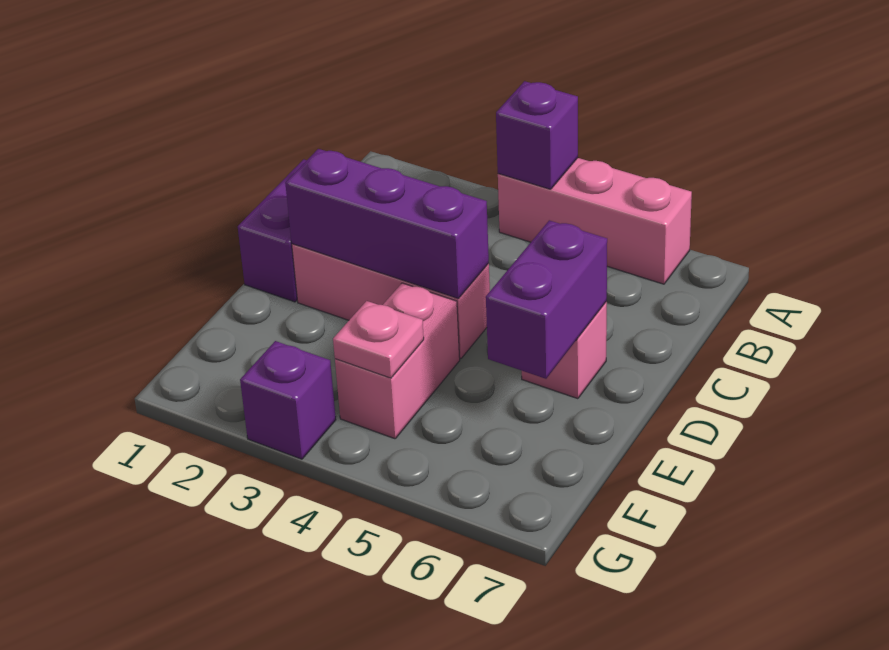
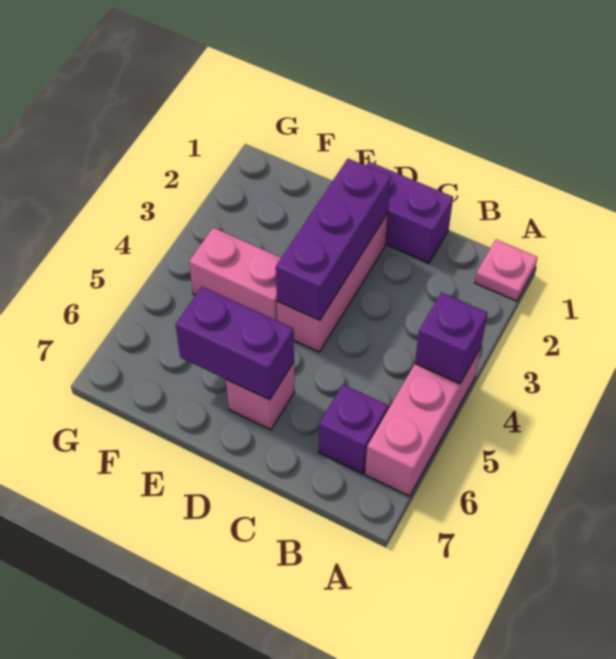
pink 1x1 plate [333,301,424,378] -> pink 1x1 plate moved to [475,240,538,301]
purple 1x1 brick [240,341,336,459] -> purple 1x1 brick moved to [319,385,388,474]

